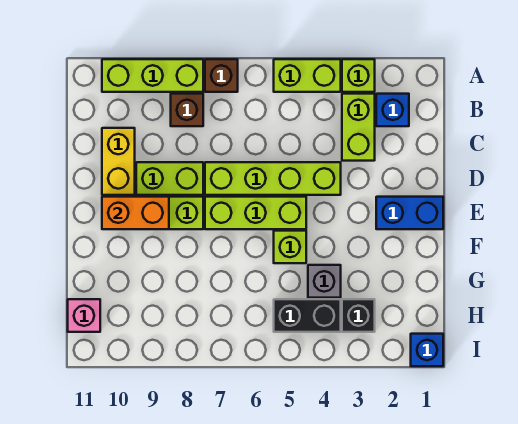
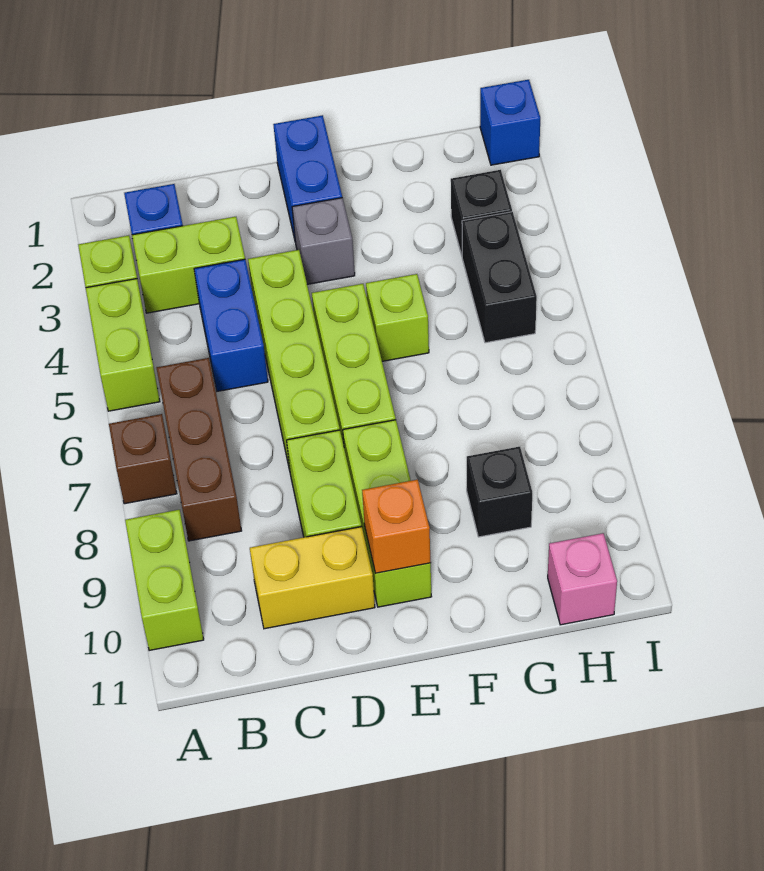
lime 1x3 brick [102,59,203,92] -> lime 1x2 brick [125,510,204,651]
brown 1x1 brick [171,94,203,126] -> brown 1x3 brick [157,358,242,541]
none -> blue 1x2 brick [194,259,268,391]
orange 1x2 brick [102,197,169,229] -> orange 1x1 brick [362,480,431,573]
grey 1x1 brick [308,265,341,298] -> grey 1x1 brick moved to [292,198,355,284]
none -> black 1x1 brick [467,447,532,537]

